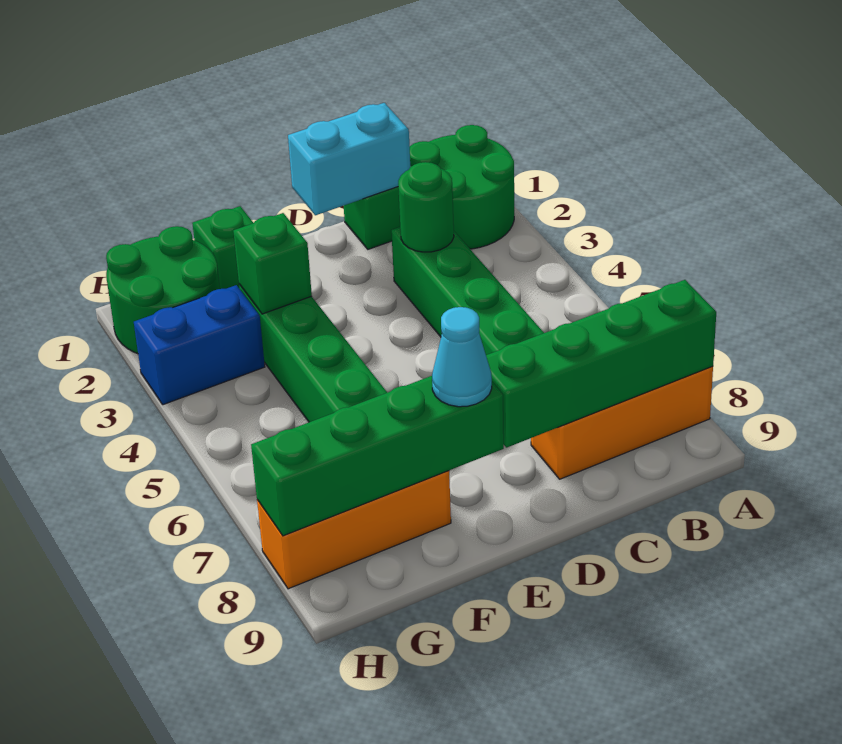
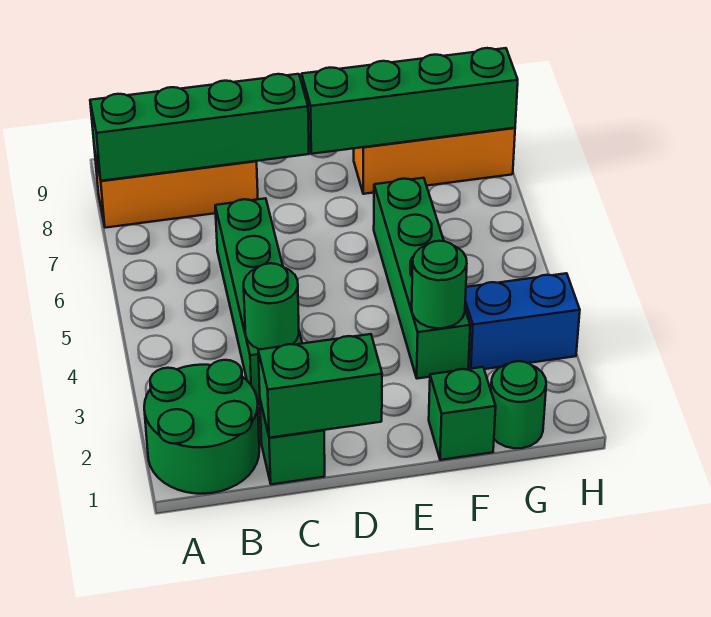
cyan 1x2 brick [288,103,410,215] -> green 1x2 brick [258,334,382,438]
cyan 1x1 cone [432,307,492,407] -> none
green 1x1 brick [233,213,312,314] -> green 1x1 round brick [412,241,467,328]
green 2x2 round brick [106,226,220,354] -> green 1x1 round brick [491,361,546,448]

